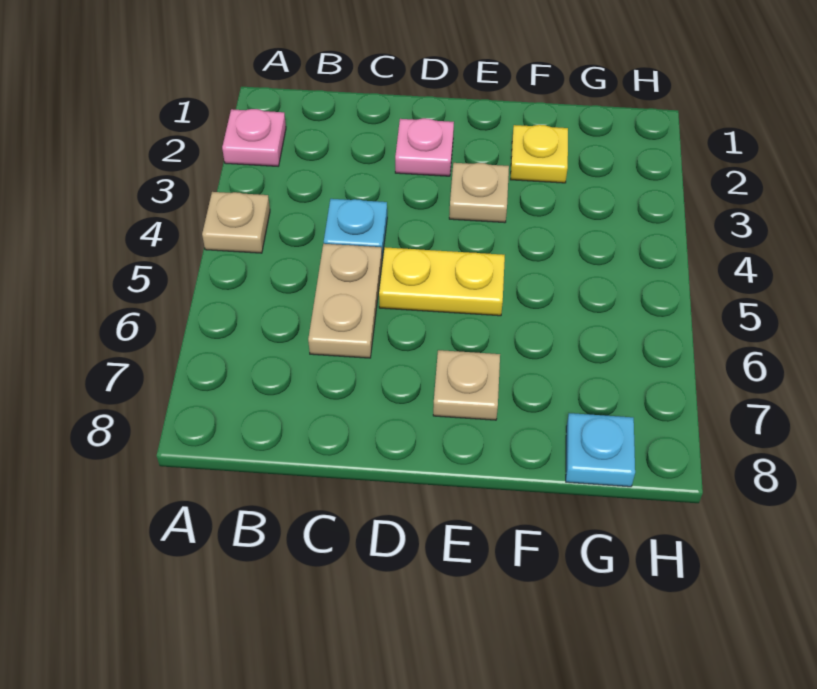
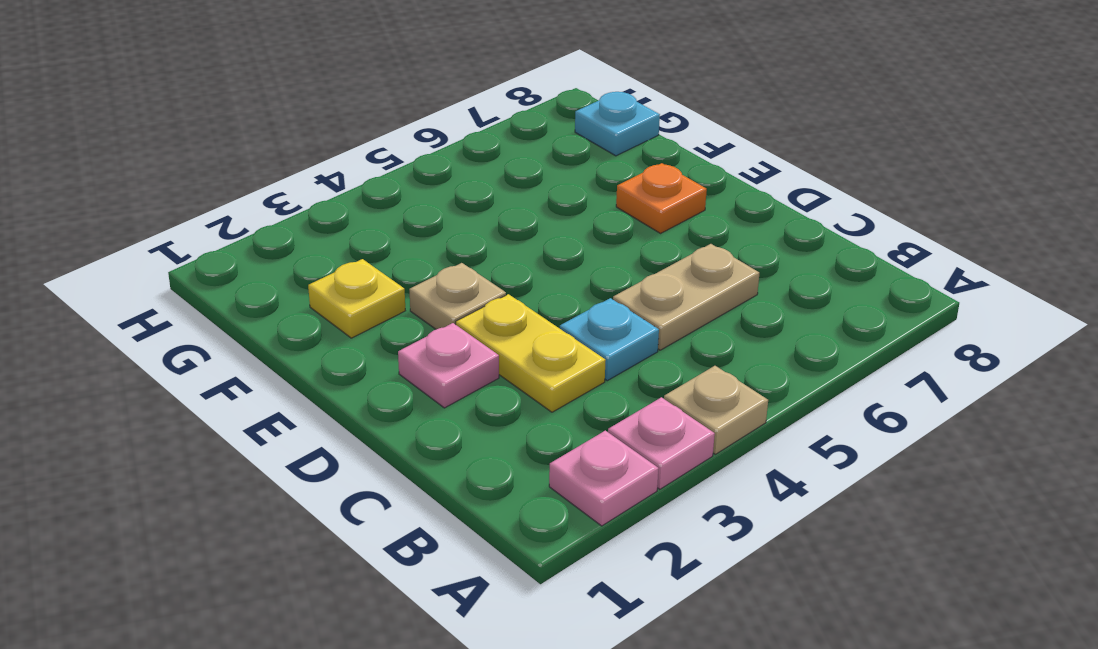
none -> pink 1x1 plate [608,397,715,489]
yellow 1x2 plate [379,247,505,316] -> yellow 1x2 plate moved to [456,294,606,412]
tan 1x1 plate [433,350,500,420] -> orange 1x1 plate [616,163,707,233]

